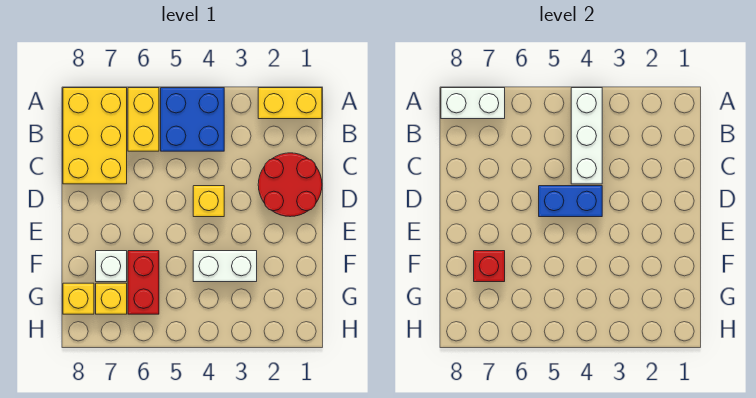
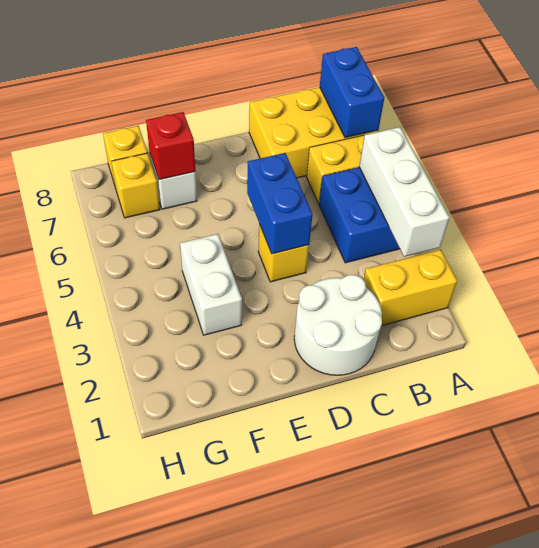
yellow 1x2 brick [258,88,322,119] -> yellow 1x2 brick turned to [363,250,457,325]
white 1x3 brick [571,88,602,184] -> white 1x3 brick turned to [359,127,449,257]
white 1x2 brick [441,88,505,119] -> blue 1x2 brick [320,47,384,138]
red 2x2 round brick [258,153,322,217] -> white 2x2 round brick [294,275,382,375]
red 1x2 brick [128,251,159,314] -> none

